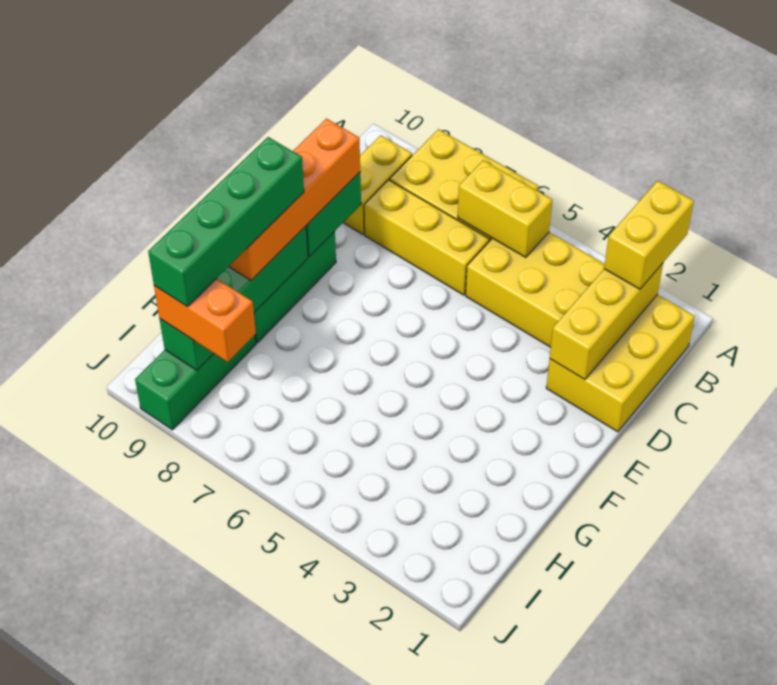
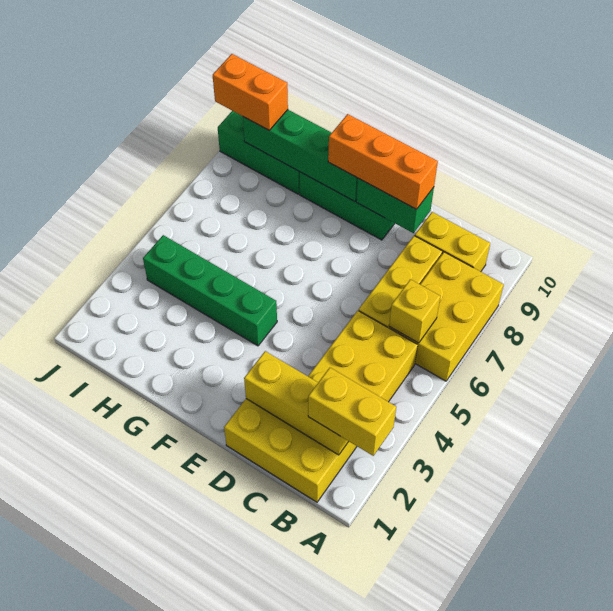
yellow 1x2 brick [458,160,552,257] -> yellow 1x1 brick [389,279,440,343]
orange 1x4 brick [229,119,360,280] -> orange 1x3 brick [328,114,438,209]
green 1x4 brick [148,137,304,307] -> green 1x4 brick moved to [143,235,277,346]
orange 1x2 brick [154,278,256,362] -> orange 1x2 brick turned to [213,54,288,130]

